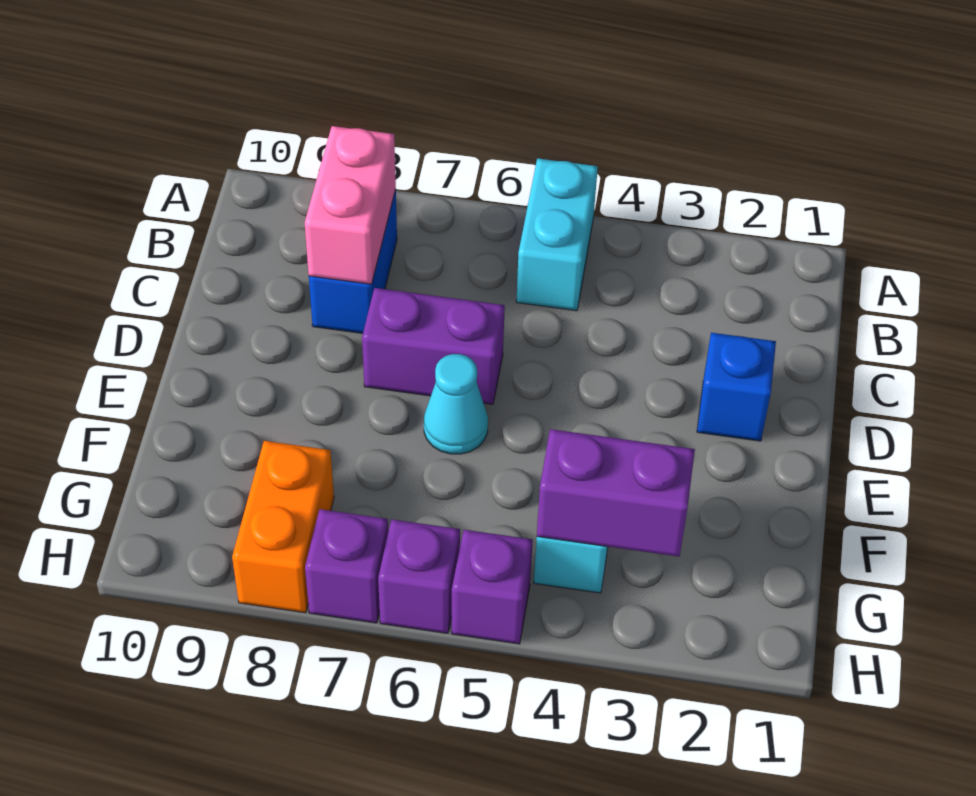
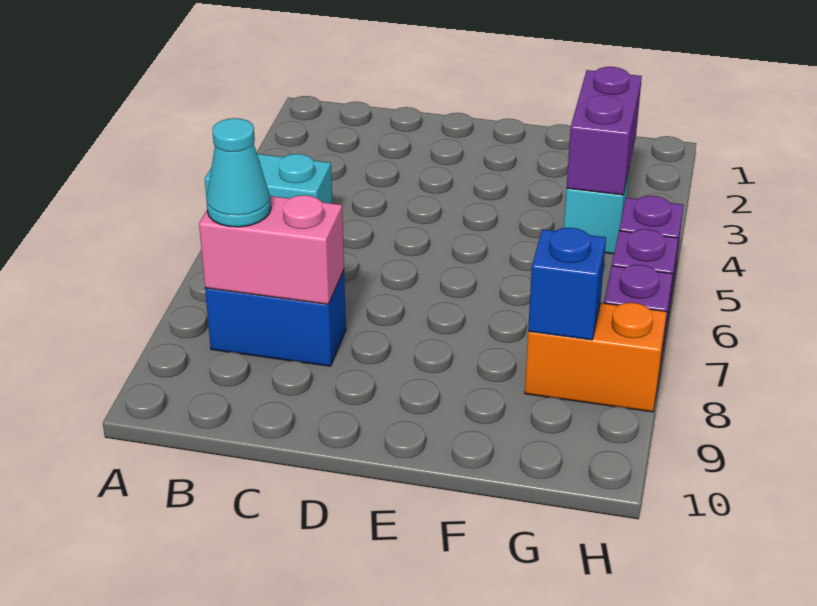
blue 1x1 brick [697,333,776,441] -> blue 1x1 brick moved to [528,228,606,340]
purple 1x2 brick [362,288,505,404] -> none
cyan 1x1 cone [424,354,488,454] -> cyan 1x1 cone moved to [206,118,271,227]

